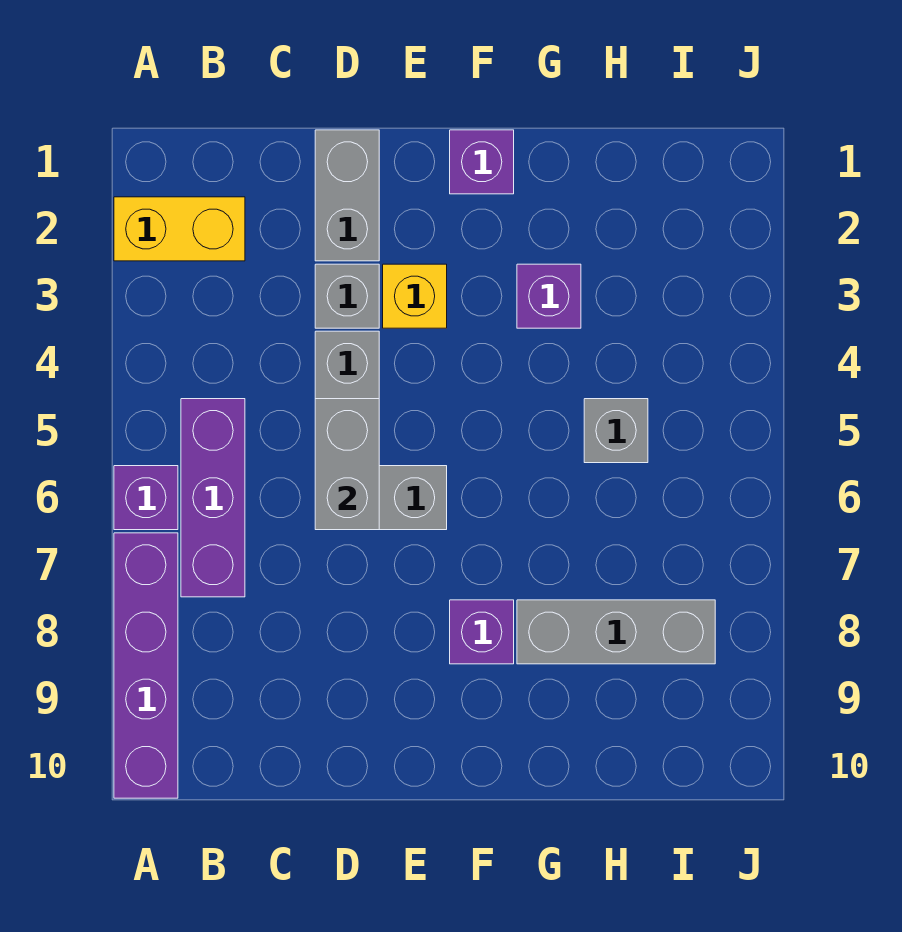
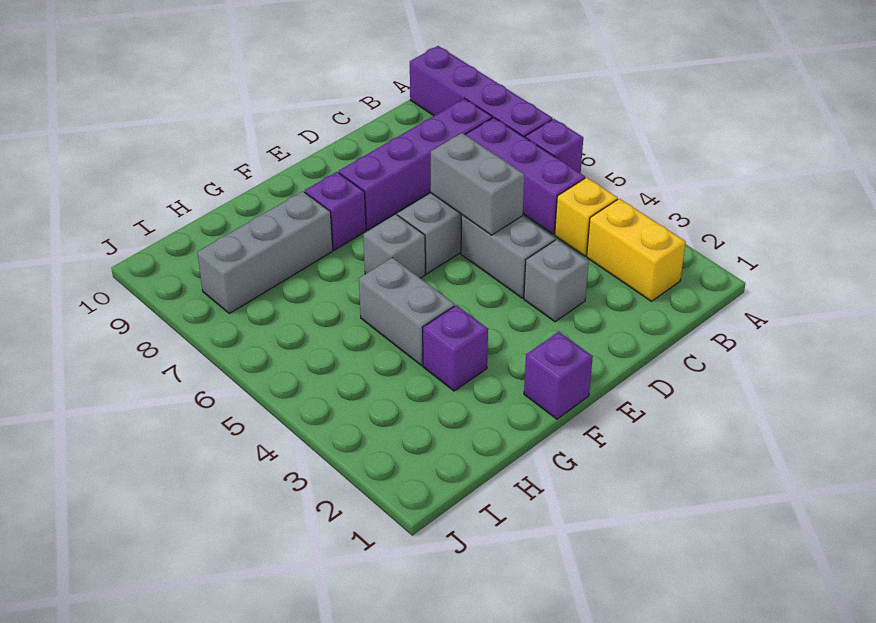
yellow 1x2 brick [114,197,245,261] -> yellow 1x2 brick turned to [587,199,686,301]
none -> purple 1x4 brick [339,99,492,230]
grey 1x2 brick [315,130,379,261] -> grey 1x2 brick moved to [359,258,455,366]
yellow 1x1 brick [383,264,447,328] -> yellow 1x1 brick moved to [555,177,618,256]
grey 1x1 brick [584,399,648,463] -> grey 1x1 brick moved to [363,214,425,278]

